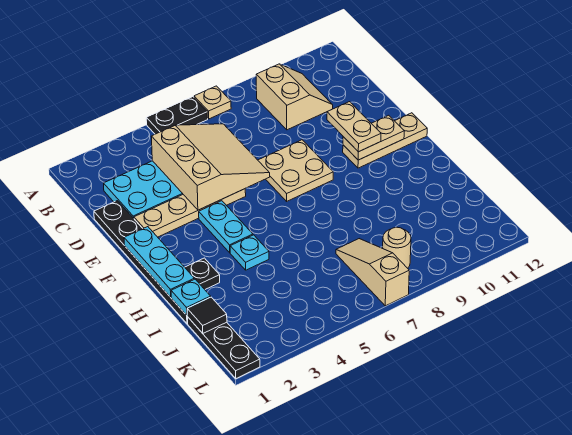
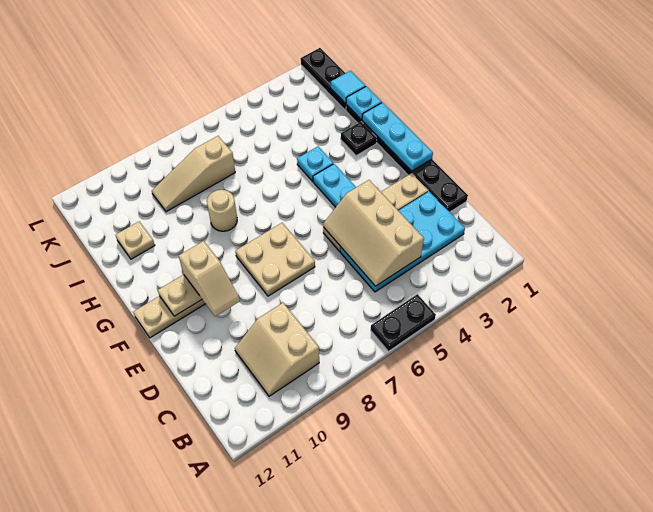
tan 1x1 plate [194,86,231,119] -> tan 1x1 plate moved to [116,222,155,259]
tan 3x3 slope [151,124,270,210] -> tan 2x3 slope [323,180,424,286]
tan 1x2 plate [327,102,381,152] -> tan 1x2 slope [179,241,240,316]
black 1x1 tile [187,297,227,333] -> cyan 1x1 tile [331,71,366,104]
tan 1x3 slope [336,239,409,306] -> tan 1x3 slope turned to [152,136,235,212]
tan 1x1 round brick [383,227,411,268] -> tan 1x1 round brick moved to [207,190,237,231]

